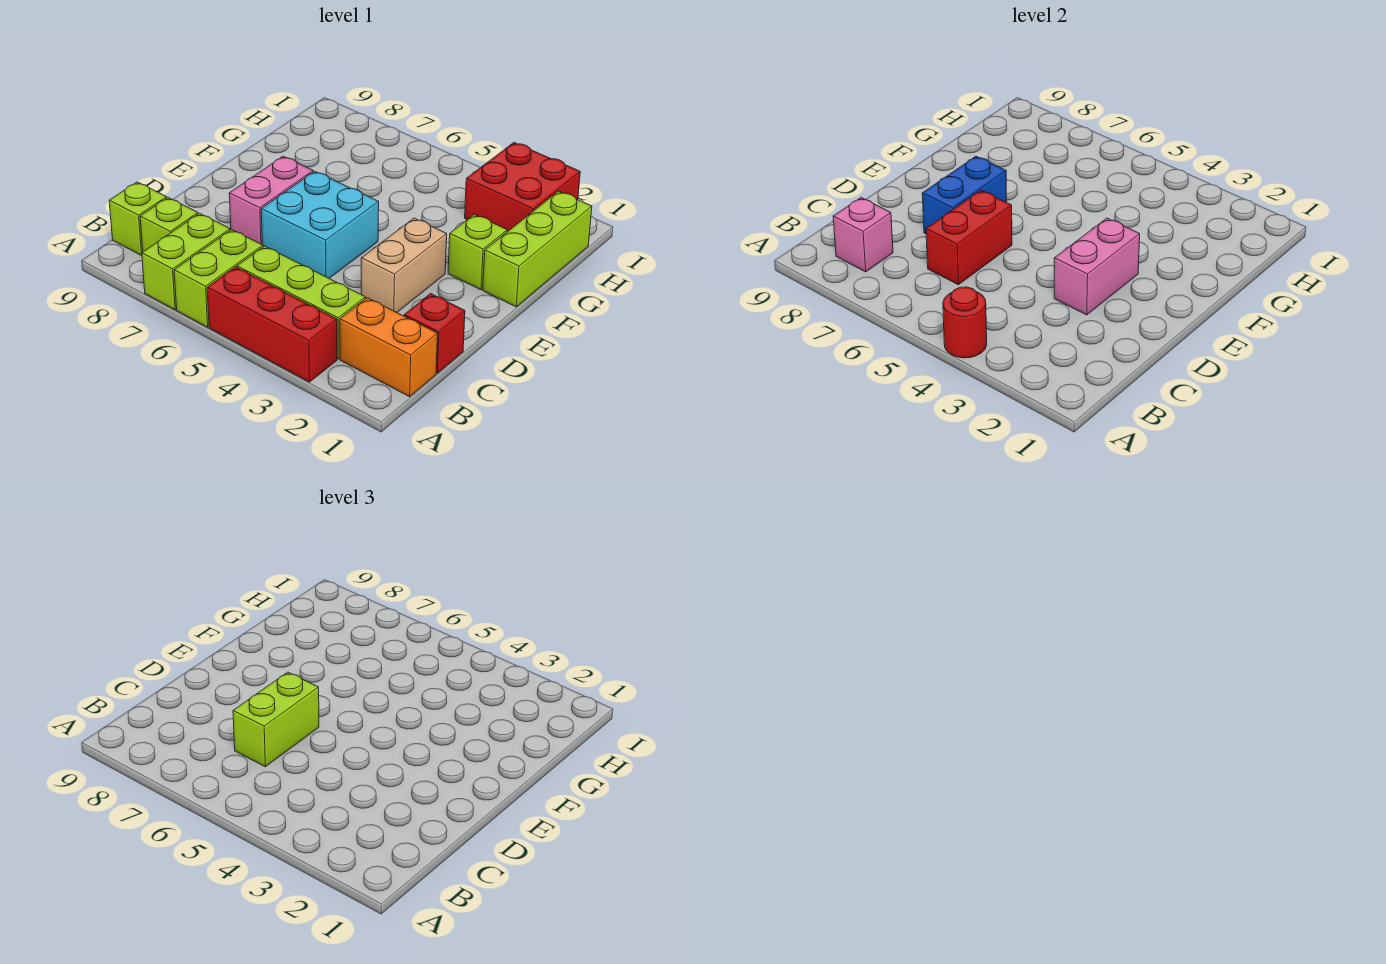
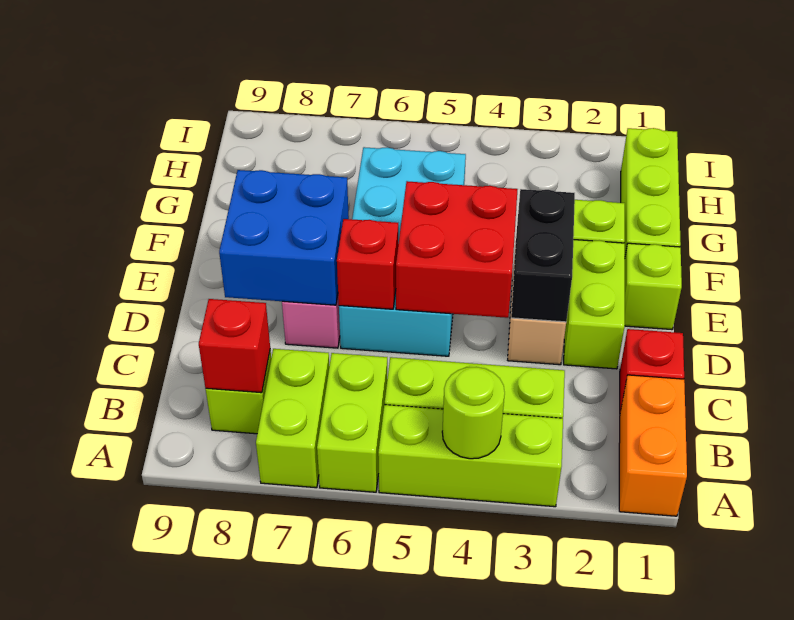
red 1x3 brick [207,267,337,382] -> lime 1x3 brick [378,405,563,507]
red 1x1 round brick [943,287,987,358] -> lime 1x1 round brick [442,367,505,459]
orange 1x2 brick [340,298,438,397] -> orange 1x2 brick turned to [619,375,687,516]
pink 1x1 brick [833,198,893,272] -> red 1x1 brick [199,299,270,393]
lime 1x1 brick [109,182,167,255] -> lime 1x1 brick moved to [625,243,682,330]
red 1x2 brick [926,190,1012,285] -> red 1x1 brick [337,219,398,309]
lime 1x2 brick [233,672,319,767] -> lime 1x2 brick moved to [564,240,625,369]
pink 1x2 brick [1054,218,1140,315] -> black 1x2 brick [511,189,575,322]
cyan 2x2 brick [261,171,379,279] -> cyan 2x4 brick [339,147,466,356]
blue 1x2 brick [922,156,1007,234] -> blue 2x2 brick [219,170,349,305]
red 2x2 brick [465,143,580,232] -> red 2x2 brick moved to [396,181,518,318]

